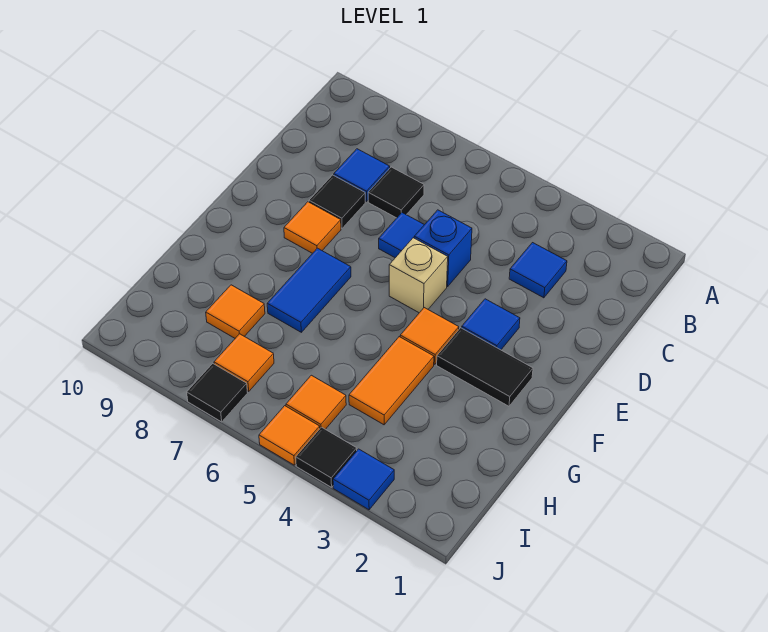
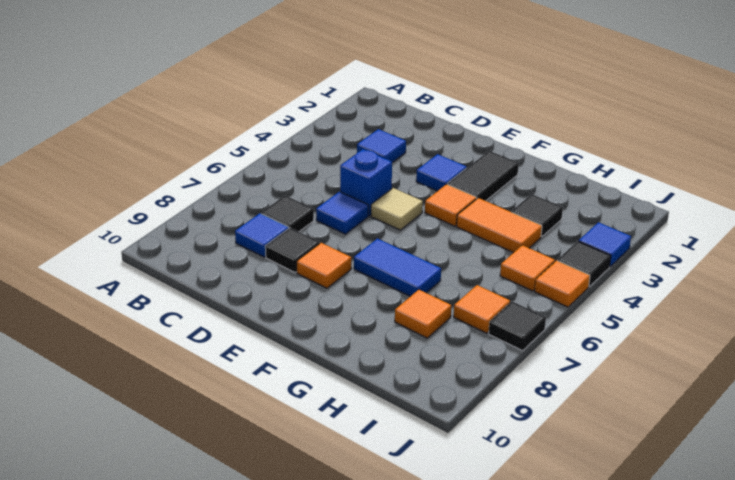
tan 1x1 brick [389,238,448,313] -> tan 1x1 tile [371,188,423,230]
none -> black 1x1 tile [512,194,563,237]

